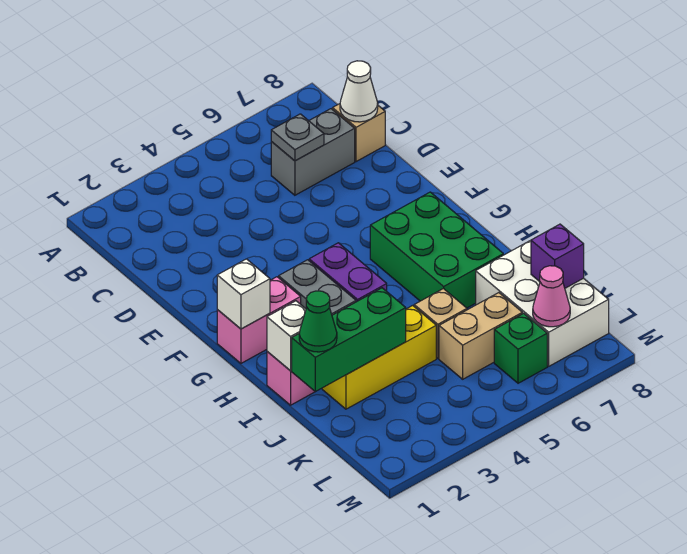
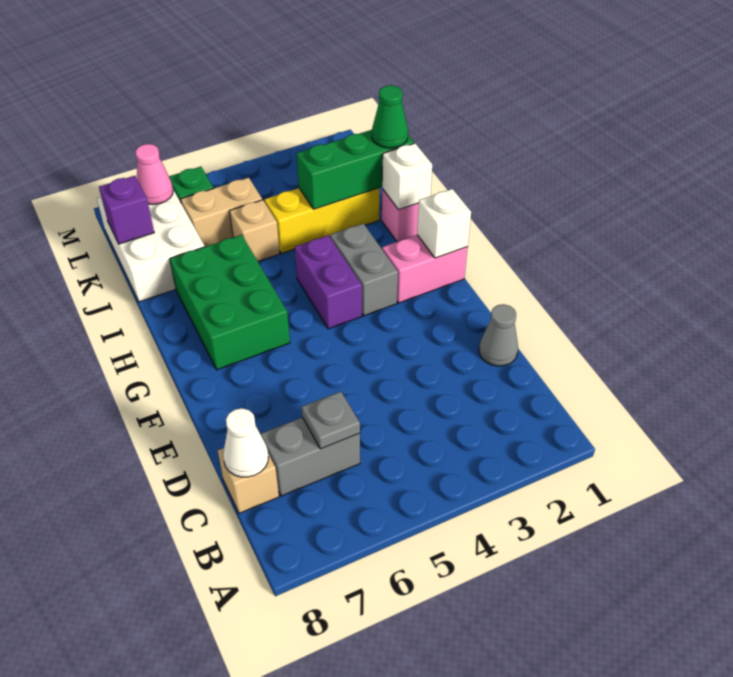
none -> grey 1x1 cone [479,304,518,366]

